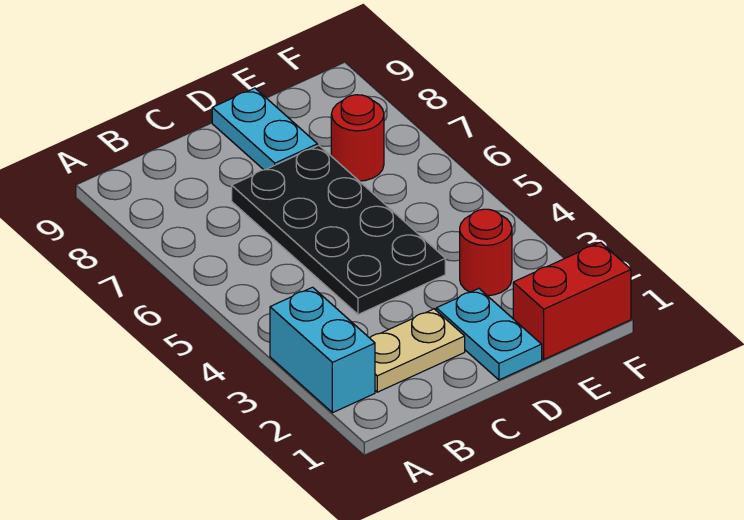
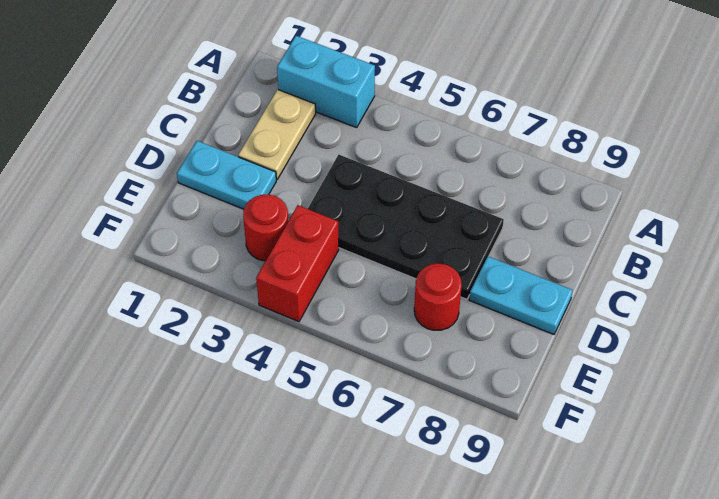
red 1x2 brick [513,242,631,359] -> red 1x2 brick moved to [256,205,339,322]

